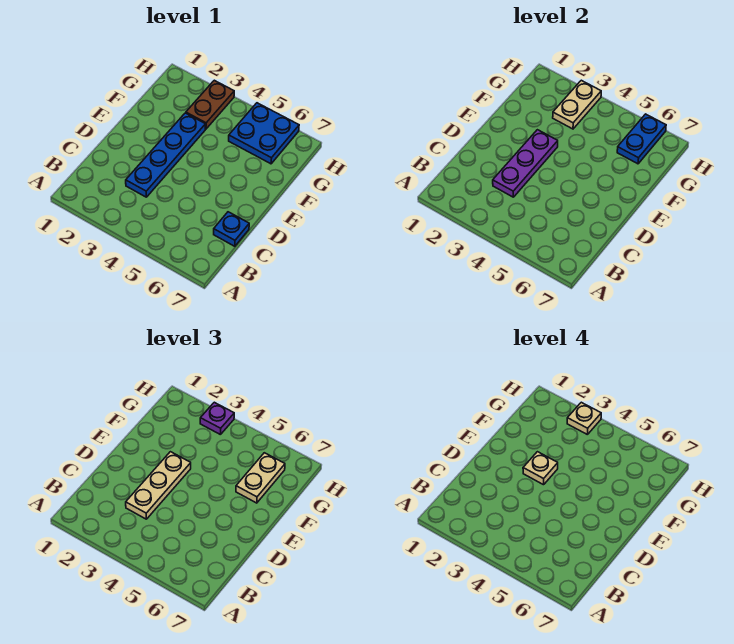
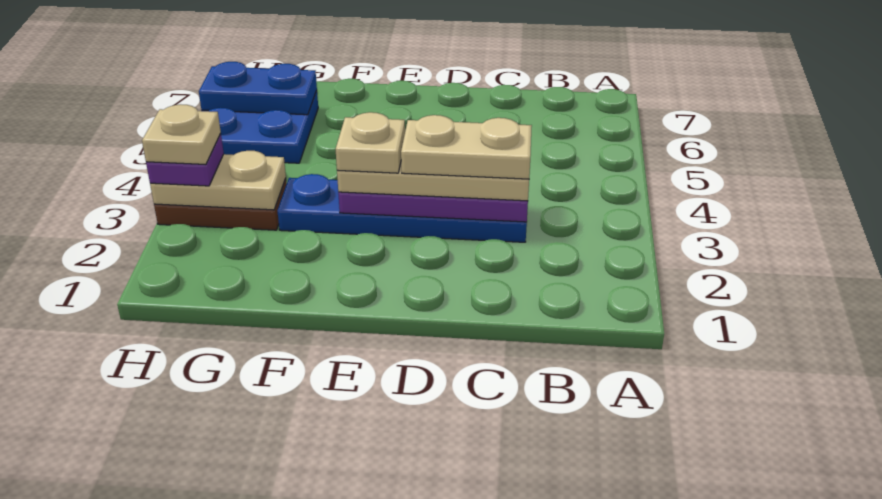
blue 1x1 plate [214,212,249,246] -> none
tan 1x2 plate [236,453,285,503] -> tan 1x2 plate moved to [401,115,532,179]

